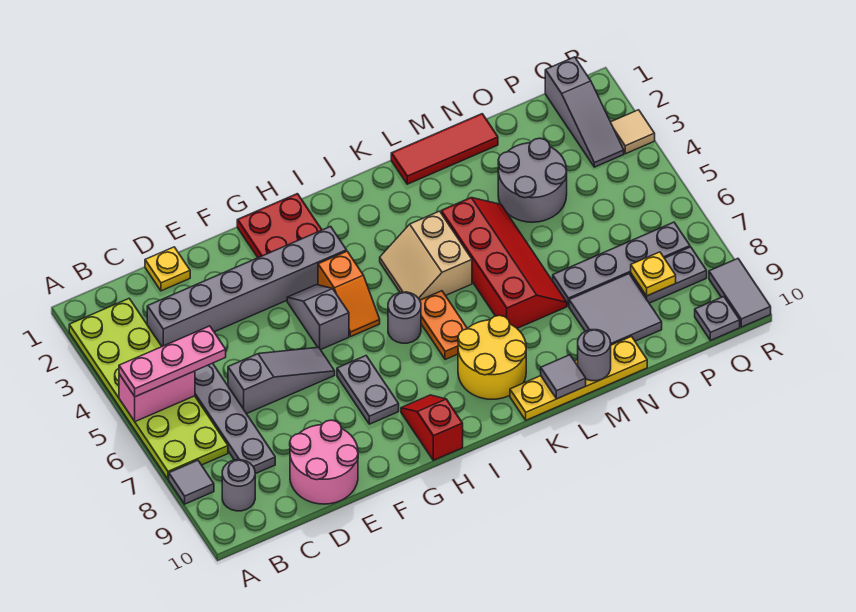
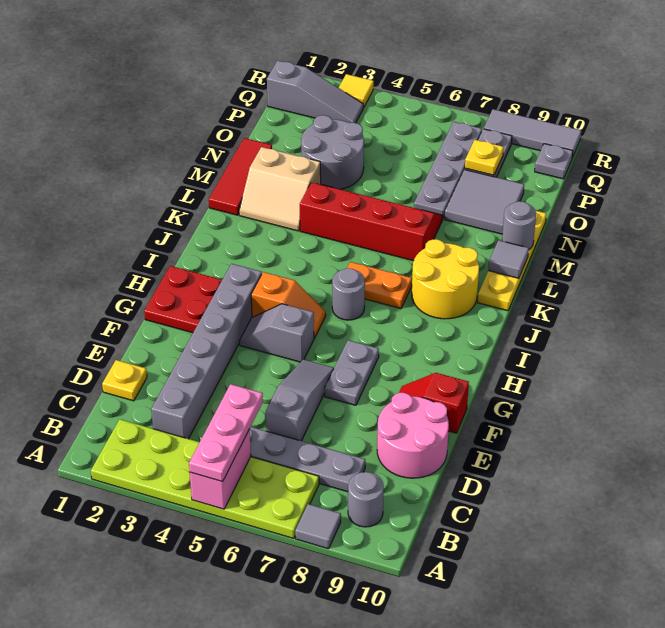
grey 1x2 plate [337,356,399,424] -> grey 1x2 plate turned to [325,340,379,405]
red 1x2 slope [401,395,463,460] -> red 1x2 slope moved to [399,373,469,433]
tan 2x2 slope [380,211,472,300] -> tan 2x2 slope moved to [239,147,321,231]
tan 1x1 tile [611,110,655,154] -> yellow 1x1 tile [339,74,374,108]
grey 1x2 tile [709,259,771,327] -> grey 1x3 tile [484,109,581,158]

